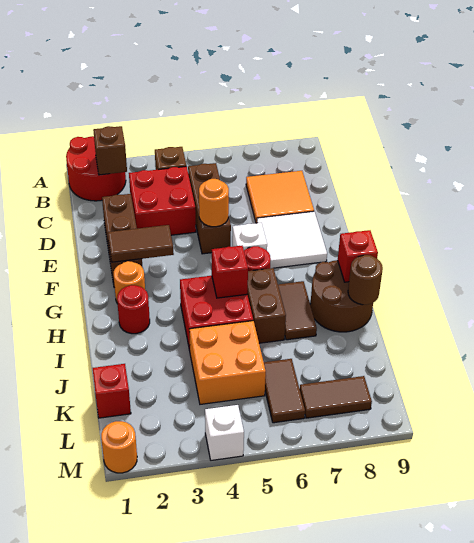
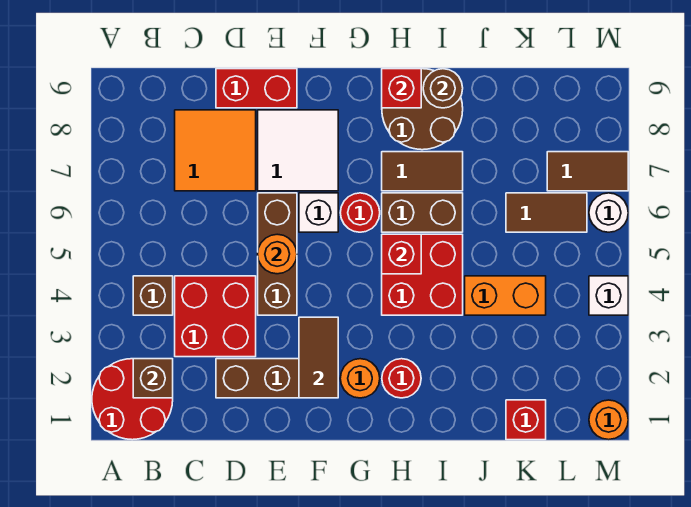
brown 1x3 brick [188,163,231,254] -> brown 1x3 brick turned to [258,193,297,315]
none -> red 1x2 brick [216,69,297,108]
orange 2x2 brick [189,321,266,404] -> orange 1x2 brick [465,276,546,315]
brown 1x2 tile [300,376,372,418] -> brown 1x2 tile turned to [547,152,628,191]
none -> white 1x1 round brick [589,193,628,232]

